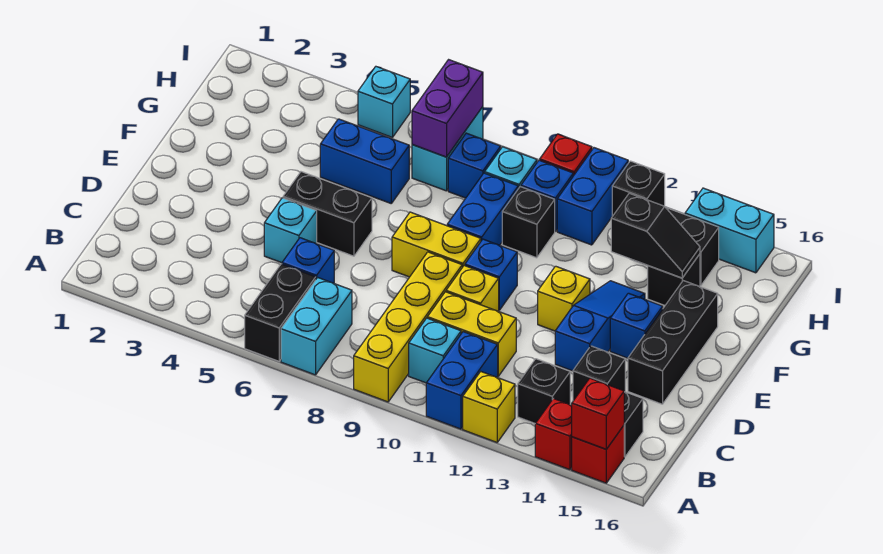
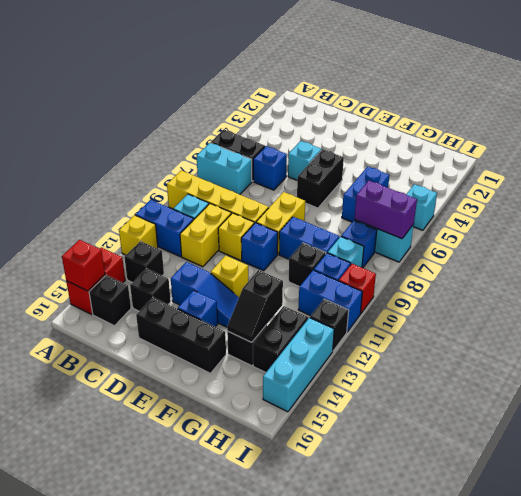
cyan 1x2 brick [685,188,774,273] -> cyan 1x3 brick [263,318,334,412]

